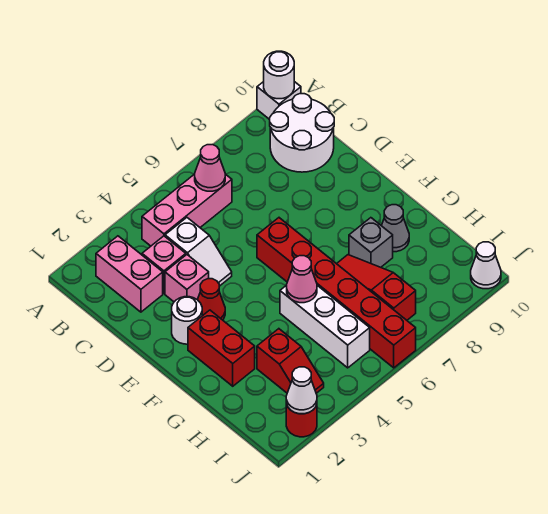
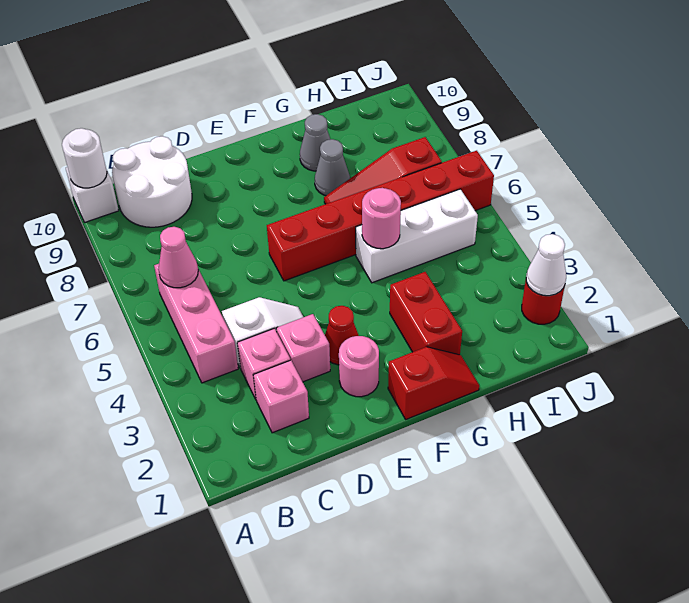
pink 1x2 brick [96,236,163,312] -> pink 1x1 brick [253,360,309,433]
white 1x1 round brick [172,297,202,344] -> pink 1x1 round brick [339,336,379,397]
red 1x2 brick [188,310,255,386] -> red 1x2 brick turned to [390,272,462,355]
pink 1x1 cone [287,256,317,303] -> pink 1x1 round brick [362,188,401,249]
grey 1x1 brick [349,218,393,267] -> grey 1x1 cone [315,139,350,196]
red 1x2 slope [257,329,324,393] -> red 1x2 slope moved to [388,347,479,419]
white 1x1 cone [471,242,501,289] -> none

